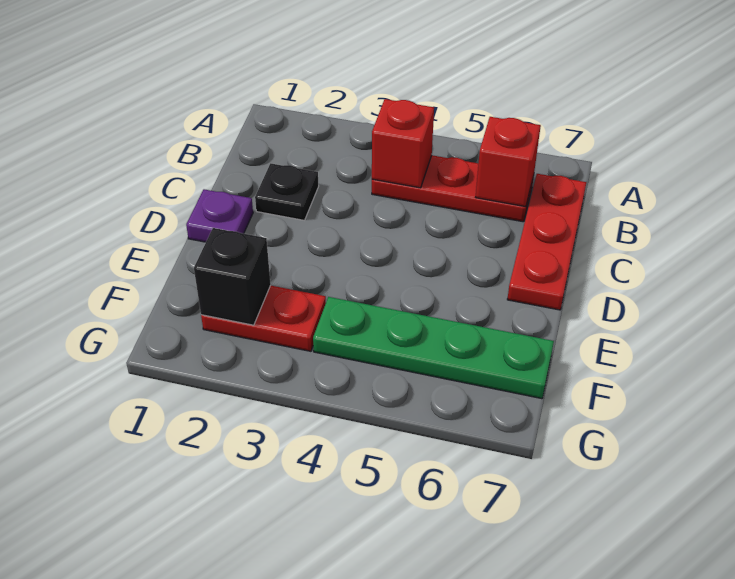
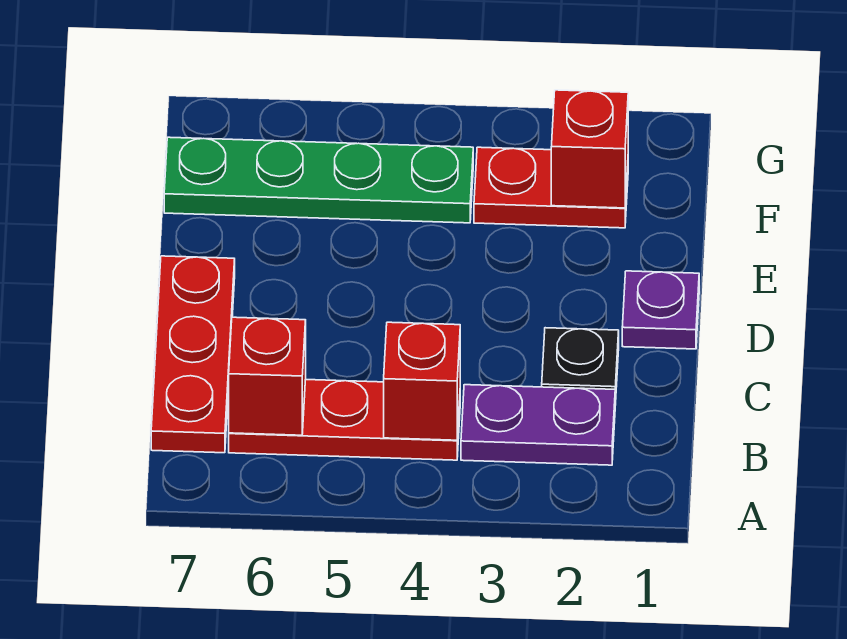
none -> purple 1x2 plate [461,385,615,465]
black 1x1 brick [194,228,271,325] -> red 1x1 brick [551,90,628,208]

